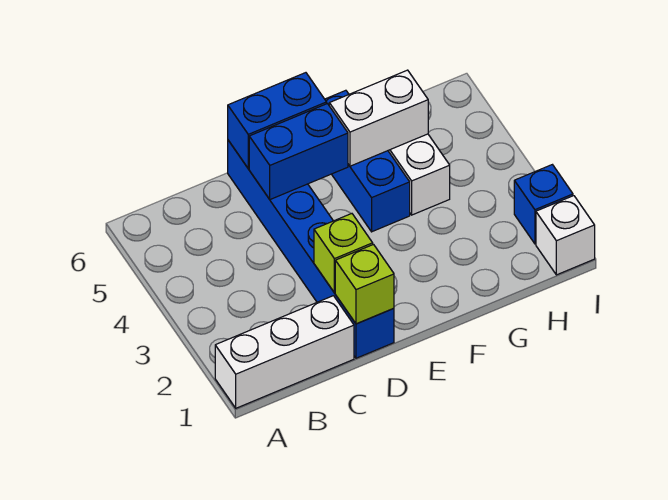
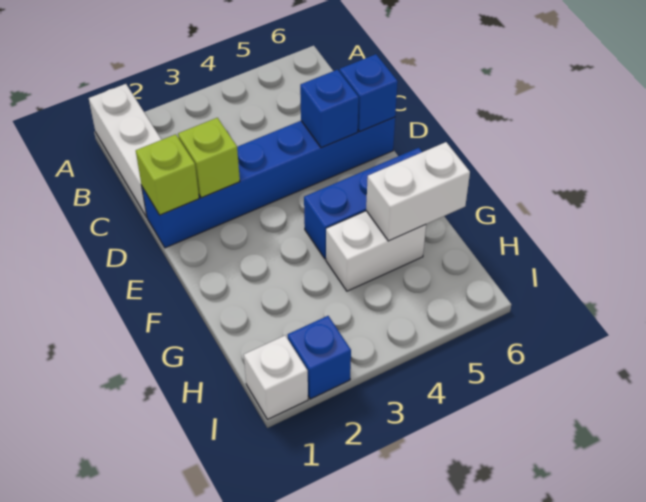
blue 1x2 brick [249,104,348,199] -> blue 1x1 brick [300,70,359,148]
blue 1x2 brick [228,73,327,168] -> blue 1x1 brick [340,54,398,132]
white 1x2 brick [329,70,428,166] -> white 1x2 brick turned to [366,142,470,241]

